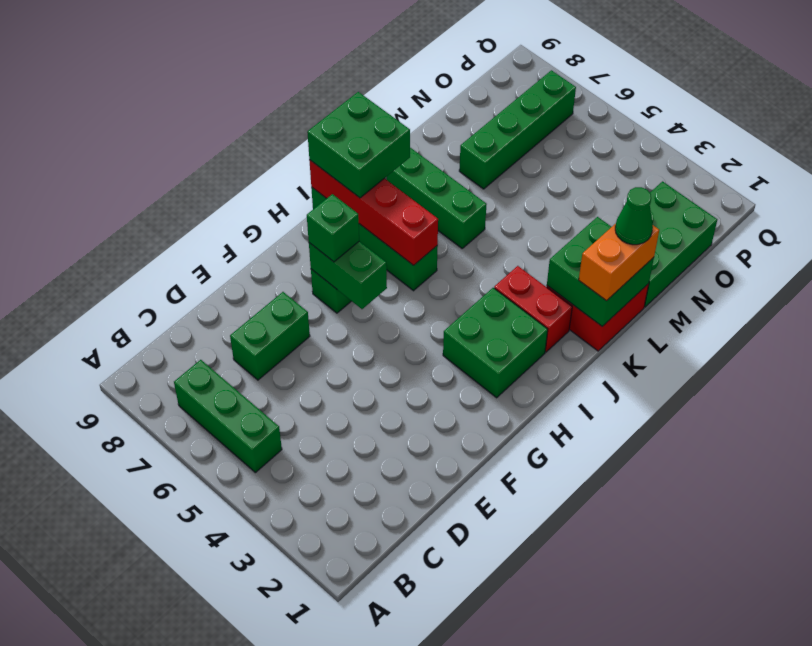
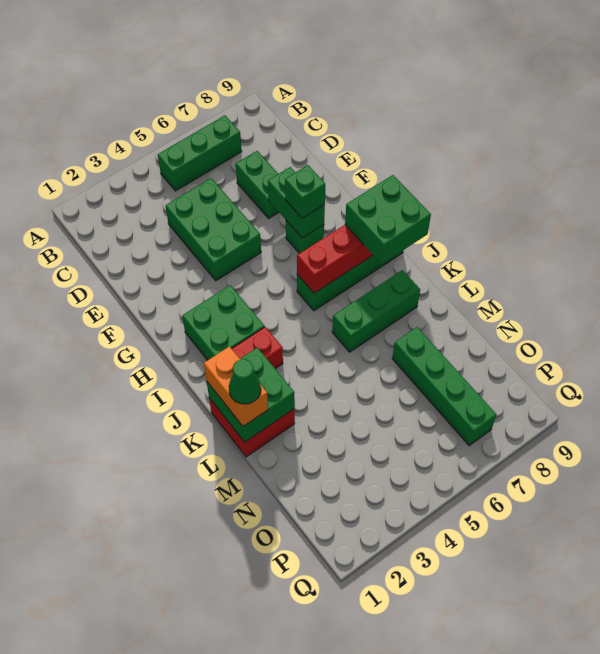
green 1x2 brick [309,241,387,309] -> green 1x2 brick turned to [268,167,325,238]
green 2x3 brick [644,181,717,307] -> green 2x3 brick moved to [165,178,261,281]

